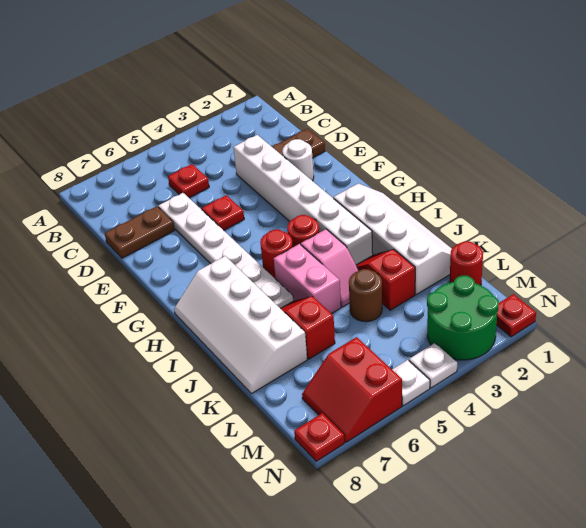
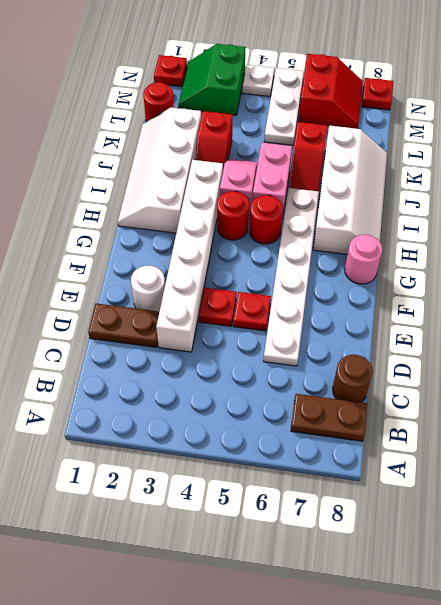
red 1x1 plate [168,164,209,198] -> red 1x1 plate moved to [199,288,237,326]
brown 1x2 plate [105,206,175,258] -> brown 1x2 plate moved to [291,394,367,441]
none -> pink 1x1 round brick [345,235,382,284]
brown 1x1 round brick [349,269,382,322] -> brown 1x1 round brick moved to [333,355,373,402]
green 2x2 round brick [427,275,499,360] -> green 2x2 slope [178,44,246,115]
white 1x1 plate [392,360,430,406] -> white 1x3 plate [264,68,304,145]

